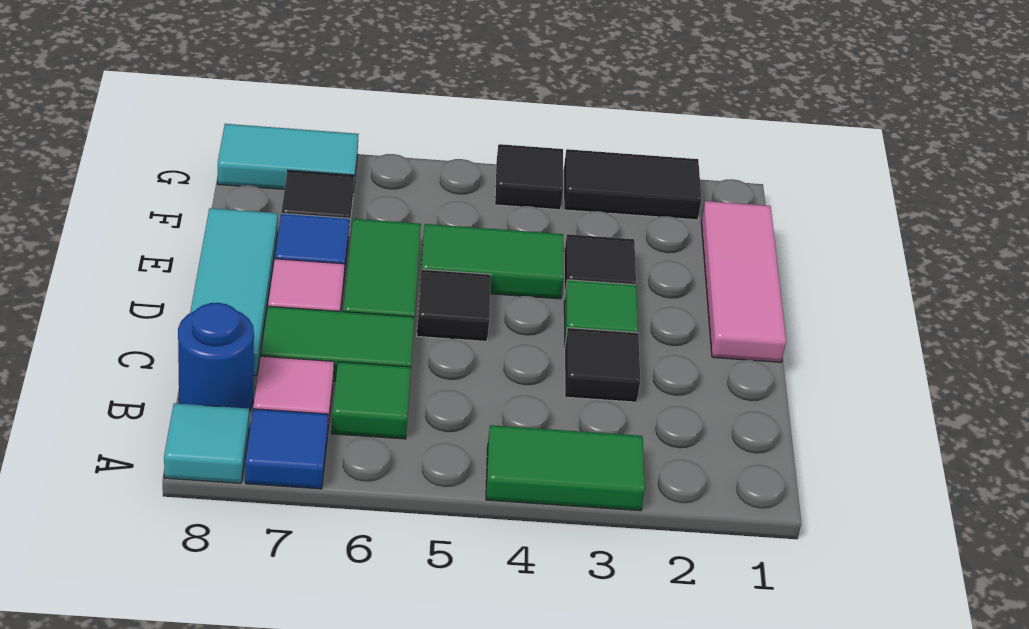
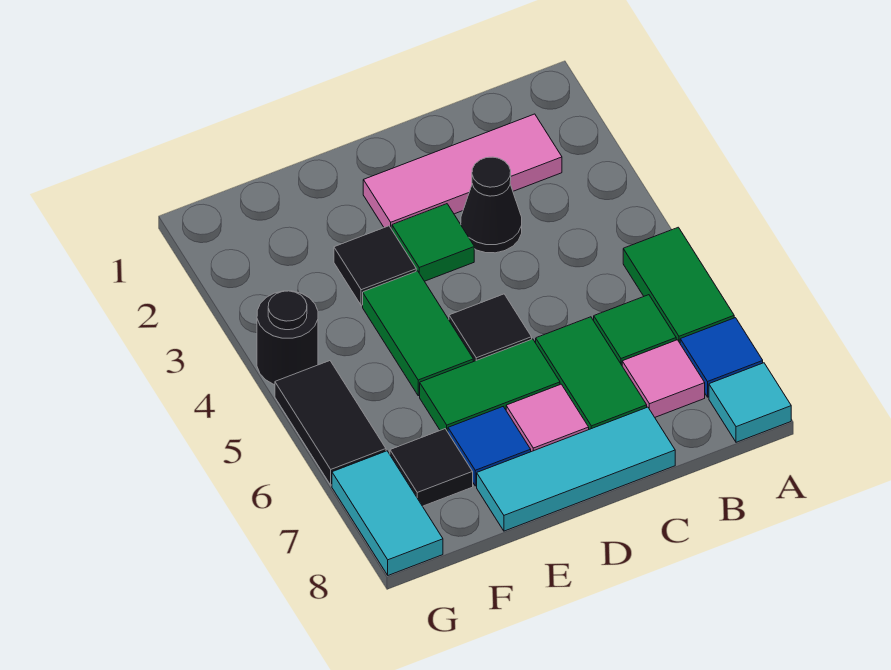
green 1x2 tile [486,425,645,511] -> green 1x2 tile moved to [623,227,734,343]
blue 1x1 round brick [178,303,254,411] -> none
black 1x1 tile [565,328,640,402] -> black 1x1 cone [461,157,522,253]
pink 1x3 tile [701,201,786,362] -> pink 1x3 tile moved to [363,114,562,229]
black 1x2 tile [564,149,701,220] -> black 1x2 tile moved to [275,361,386,485]
black 1x1 tile [495,144,563,210] -> black 1x1 round brick [257,291,318,385]

